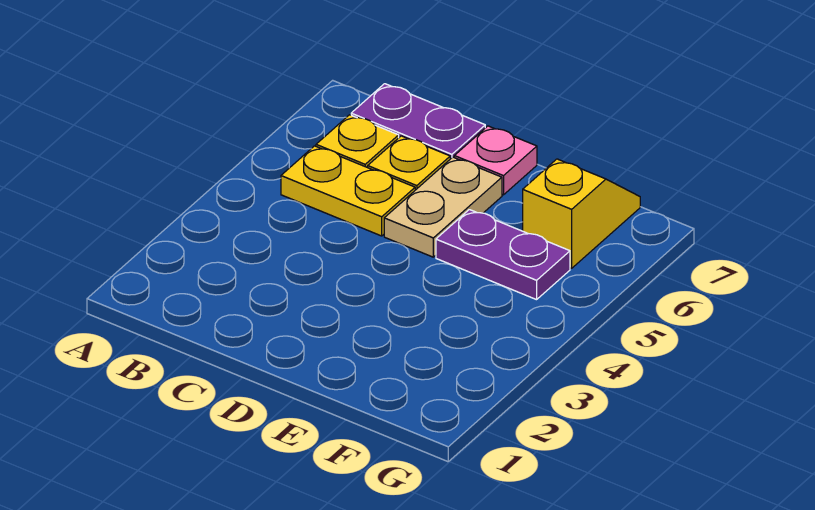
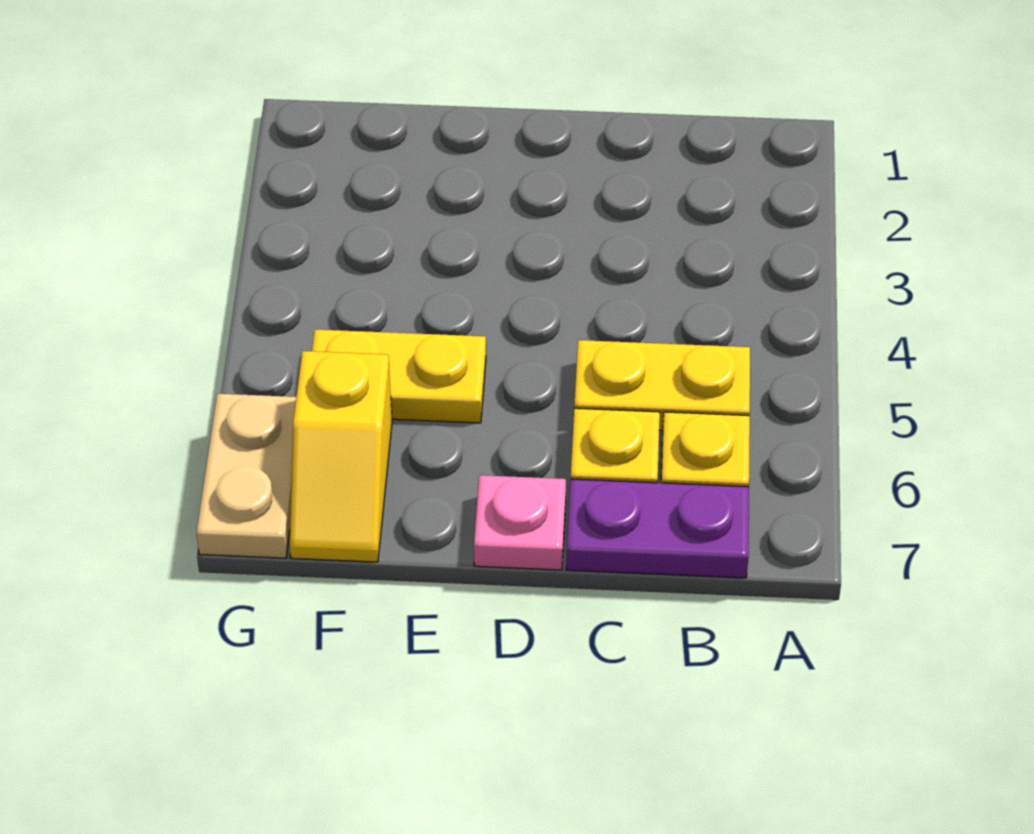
tan 1x2 plate [384,157,502,257] -> tan 1x2 plate moved to [196,394,296,558]
purple 1x2 plate [436,210,570,300] -> yellow 1x2 plate [312,329,486,423]

